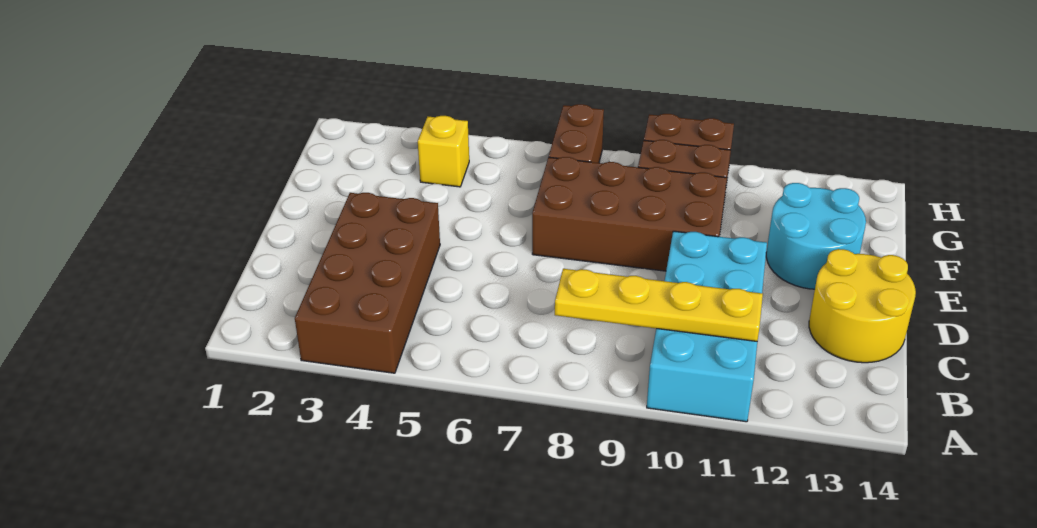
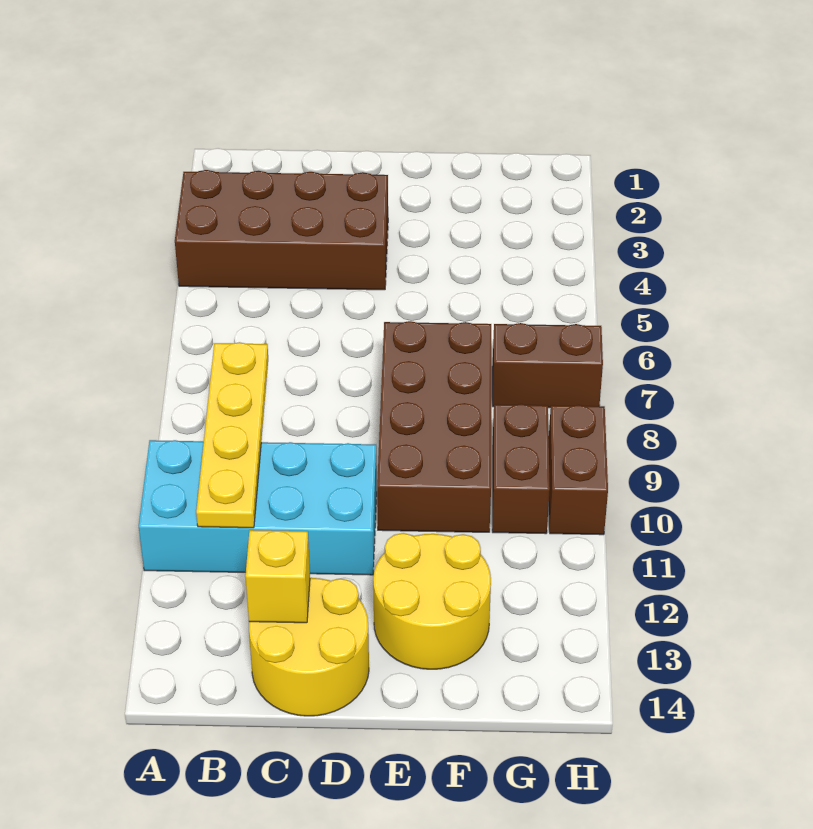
cyan 2x2 round brick [766,183,866,289] -> yellow 2x2 round brick [373,533,491,669]
yellow 1x1 brick [418,116,469,187] -> yellow 1x1 brick moved to [245,530,310,623]

